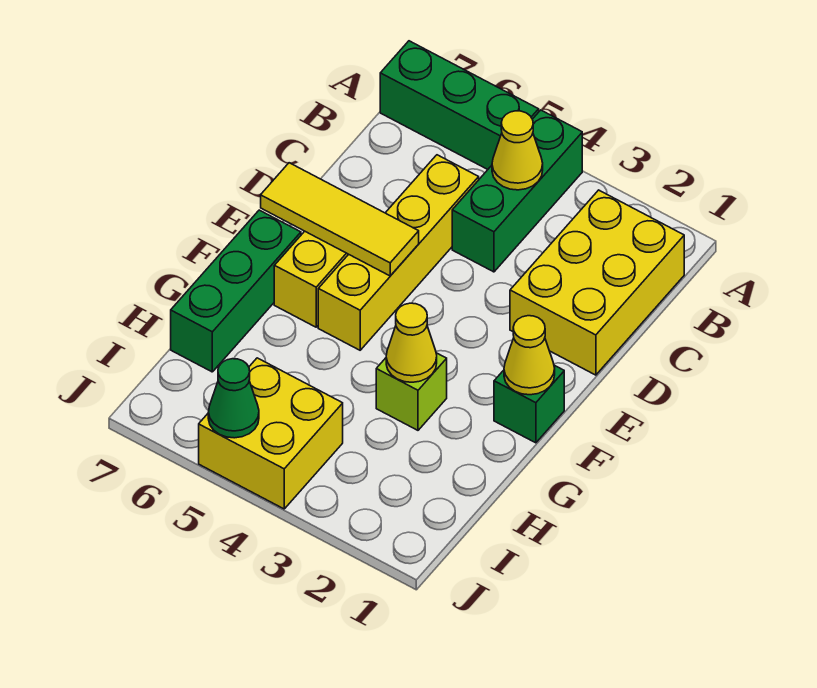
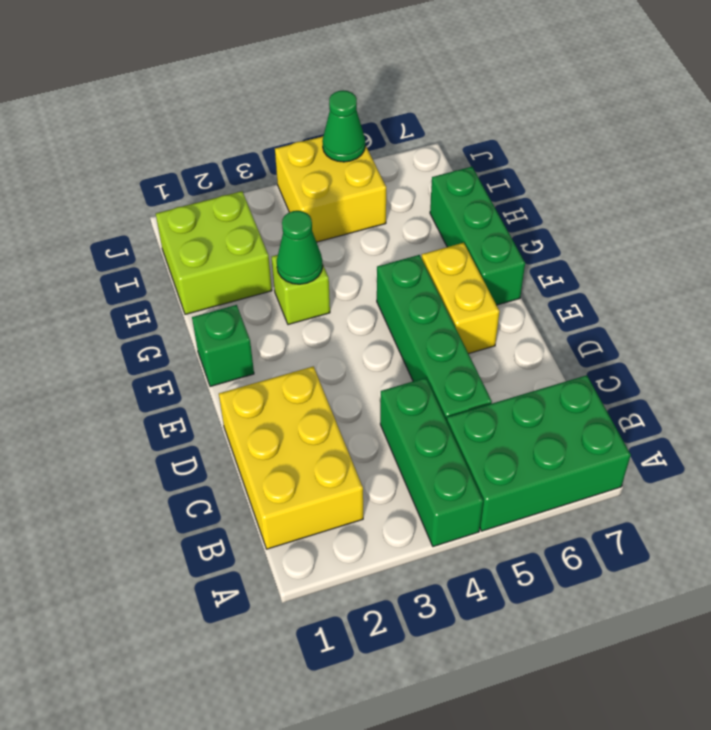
green 1x3 brick [380,41,539,169] -> green 2x3 brick [447,375,631,531]
yellow 1x1 cone [492,111,543,190] -> none
yellow 1x4 brick [318,155,479,350] -> green 1x4 brick [377,255,492,421]
yellow 1x3 tile [261,163,419,276] -> none
yellow 1x1 cone [504,316,555,395] -> none
yellow 1x1 cone [386,303,437,382] -> green 1x1 cone [277,211,323,284]
none -> lime 2x2 brick [156,191,272,314]

